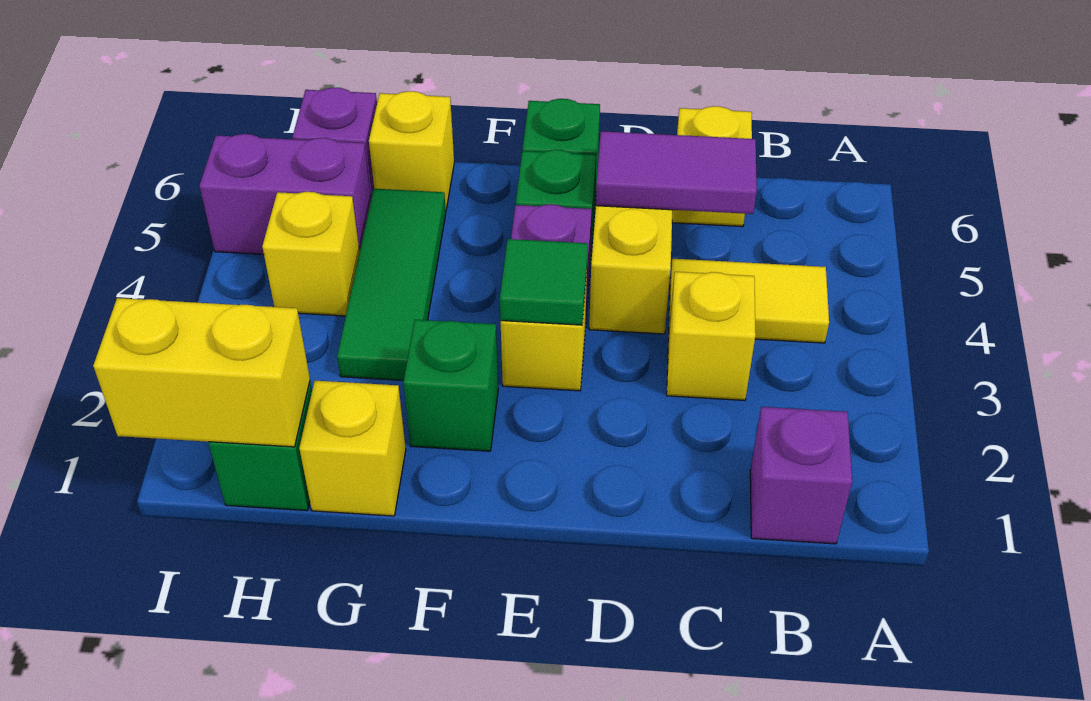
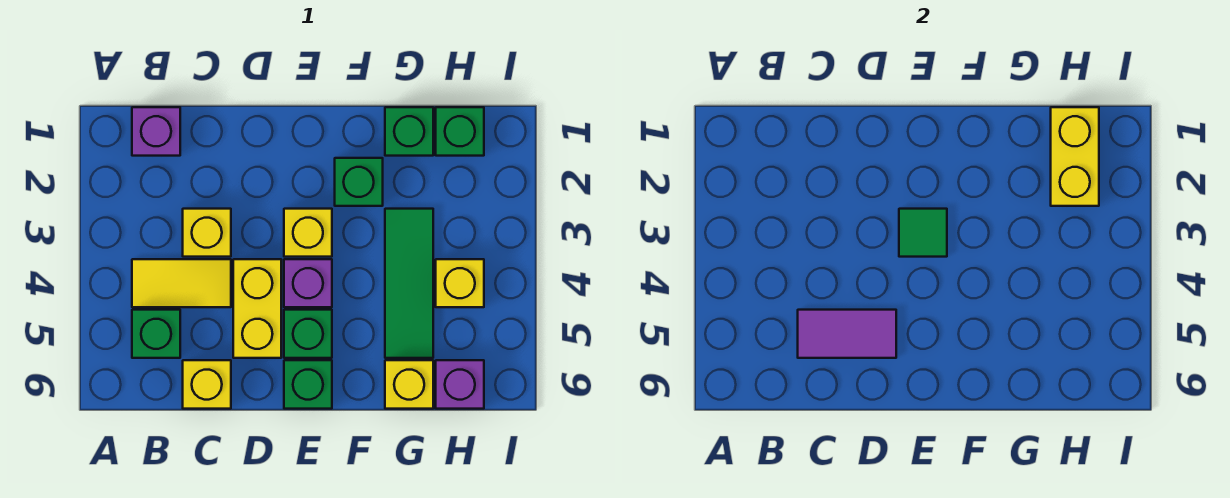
none -> green 1x1 brick [132,310,180,358]
yellow 1x1 brick [299,381,406,516] -> green 1x1 brick [385,107,433,156]
yellow 1x2 brick [93,298,310,447] -> yellow 1x2 brick turned to [1051,107,1099,206]
purple 1x2 brick [200,134,371,254] -> none

